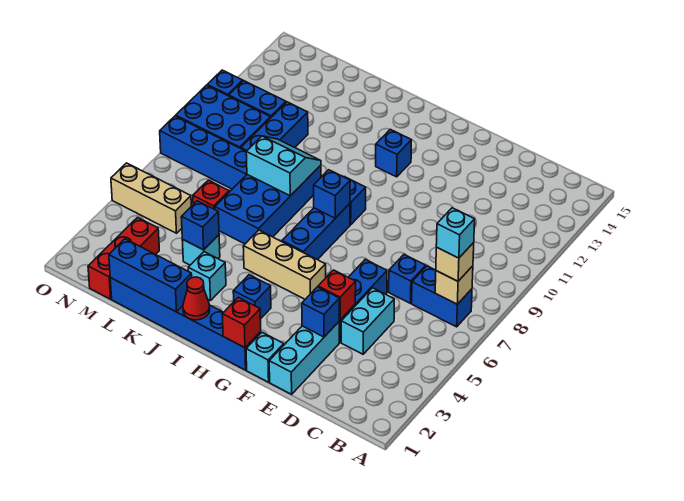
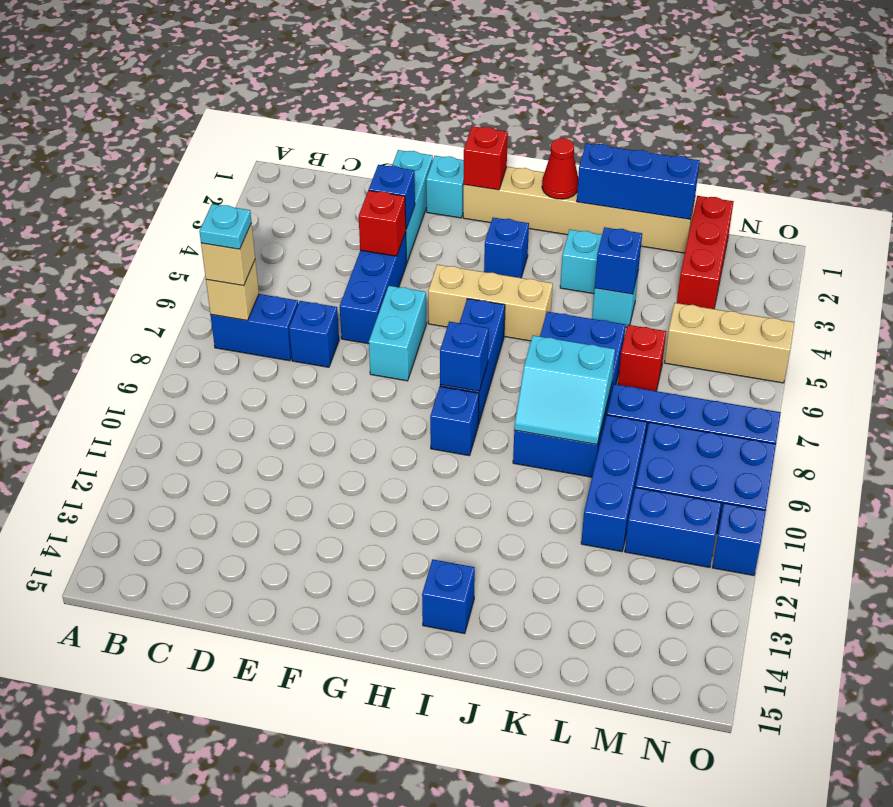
cyan 1x1 brick [436,208,475,258] -> cyan 1x1 plate [199,204,251,249]
cyan 1x2 brick [341,288,394,354] -> cyan 1x2 brick moved to [369,286,426,381]
blue 1x6 brick [110,278,261,370] -> tan 1x6 brick [463,167,695,253]
blue 1x1 brick [376,129,411,177] -> blue 1x1 brick moved to [422,559,475,634]

